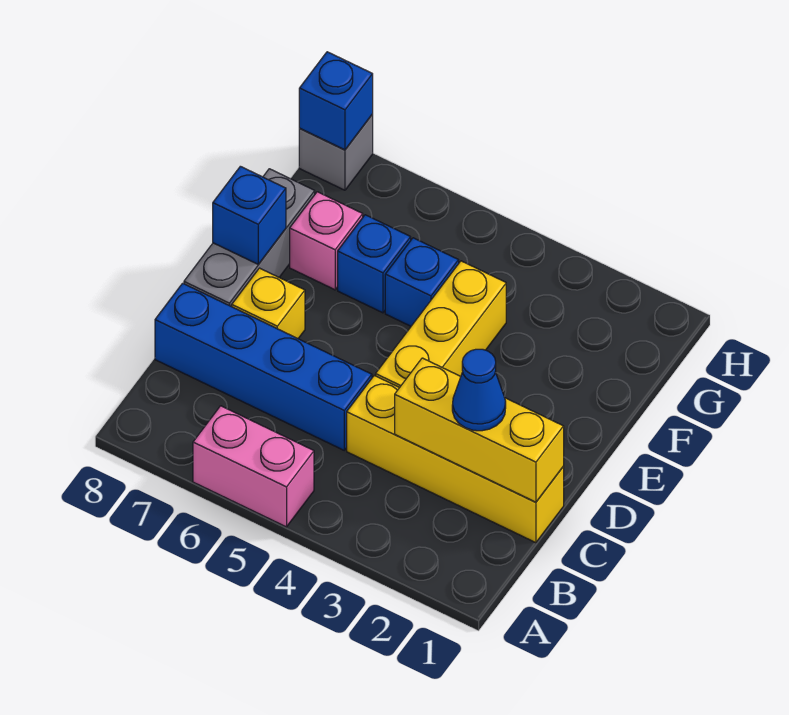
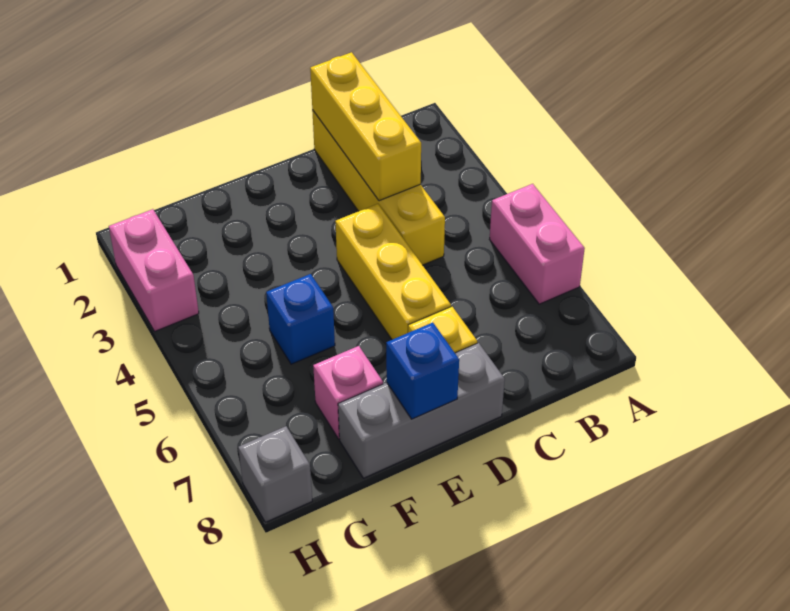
blue 1x1 cone [452,349,506,431] -> none
blue 1x4 brick [155,283,372,450] -> none
yellow 1x3 brick [376,261,506,388] -> yellow 1x3 brick turned to [335,204,451,340]
blue 1x1 brick [338,215,411,313] -> none
none -> pink 1x2 brick [109,209,199,331]
blue 1x1 brick [299,52,373,150] -> none

